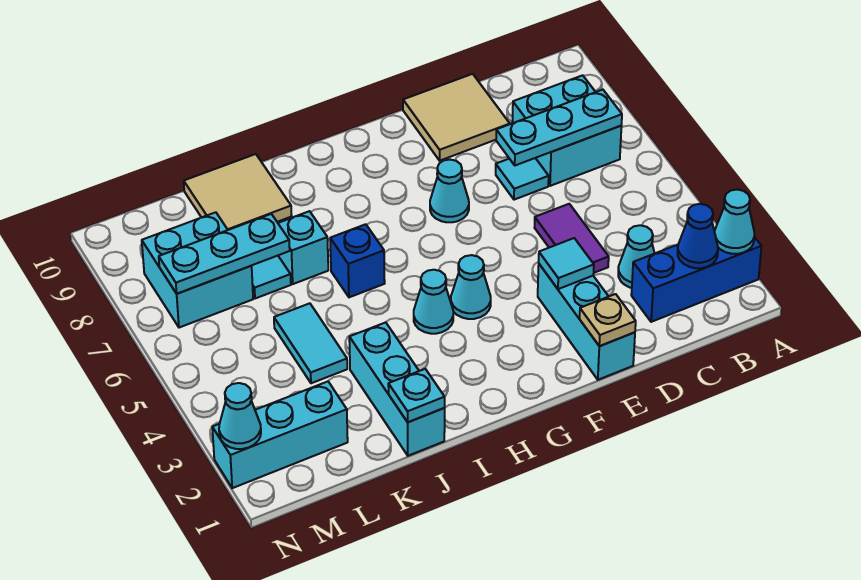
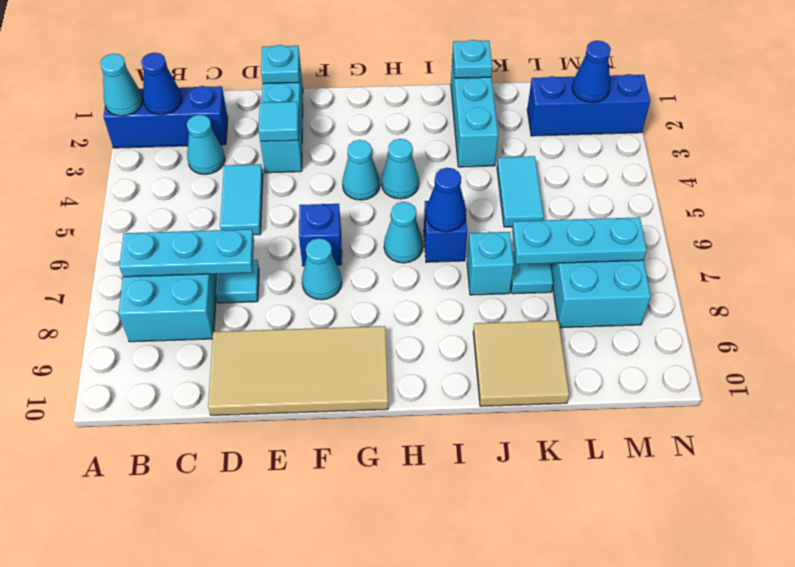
purple 1x2 tile [535,204,609,273] -> cyan 1x2 tile [220,164,263,235]
tan 2x2 tile [403,74,510,161] -> tan 2x4 tile [208,326,388,415]
tan 1x1 plate [580,294,636,346] -> cyan 1x1 plate [261,45,300,84]
none -> blue 1x1 brick [299,204,342,266]
none -> blue 1x1 cone [426,168,466,232]
cyan 1x3 brick [212,382,348,488] -> blue 1x3 brick [527,74,650,136]
none -> blue 1x1 cone [572,41,611,102]
cyan 1x1 cone [219,383,261,449] -> cyan 1x1 cone moved to [384,202,423,263]

